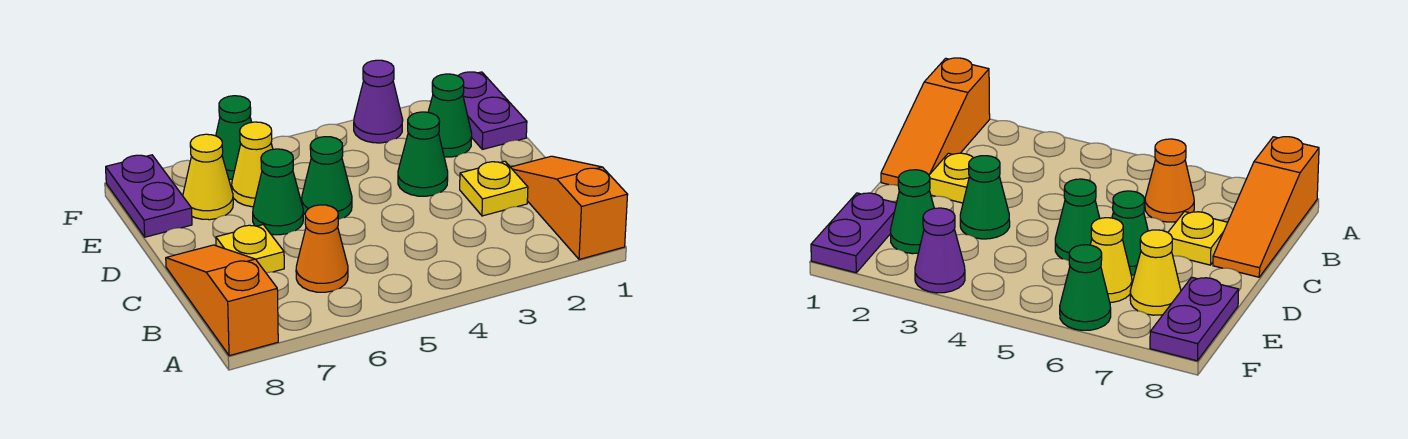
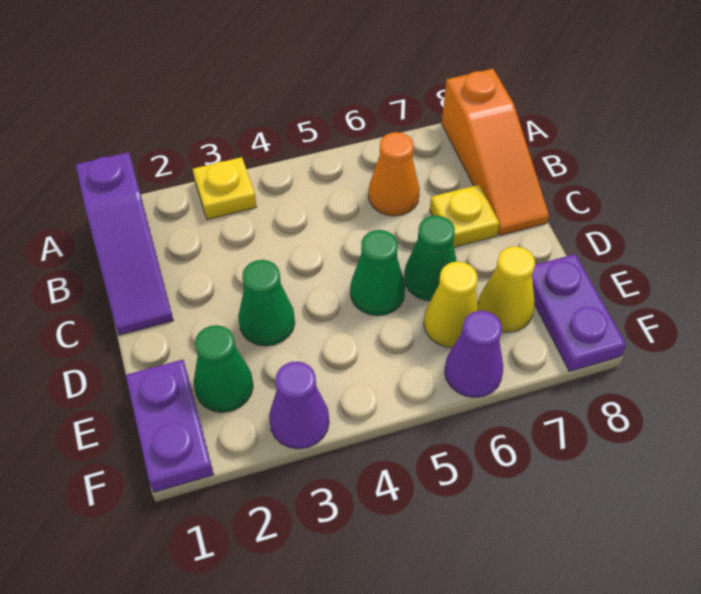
orange 1x3 slope [511,156,628,259] -> purple 1x3 slope [76,152,173,335]
yellow 1x1 plate [460,161,528,216] -> yellow 1x1 plate moved to [193,157,256,220]
green 1x1 cone [216,96,252,179] -> purple 1x1 cone [445,311,503,398]

